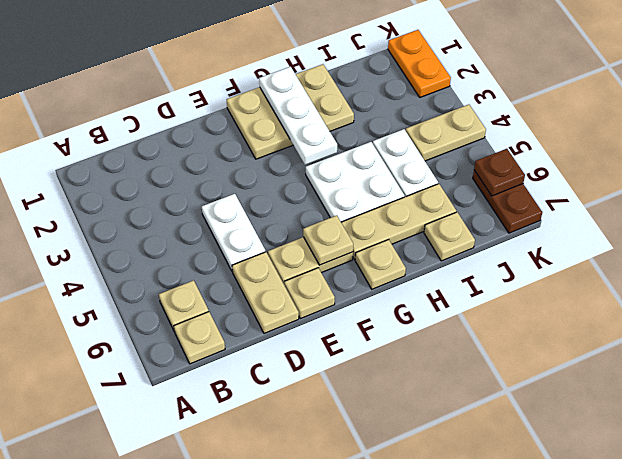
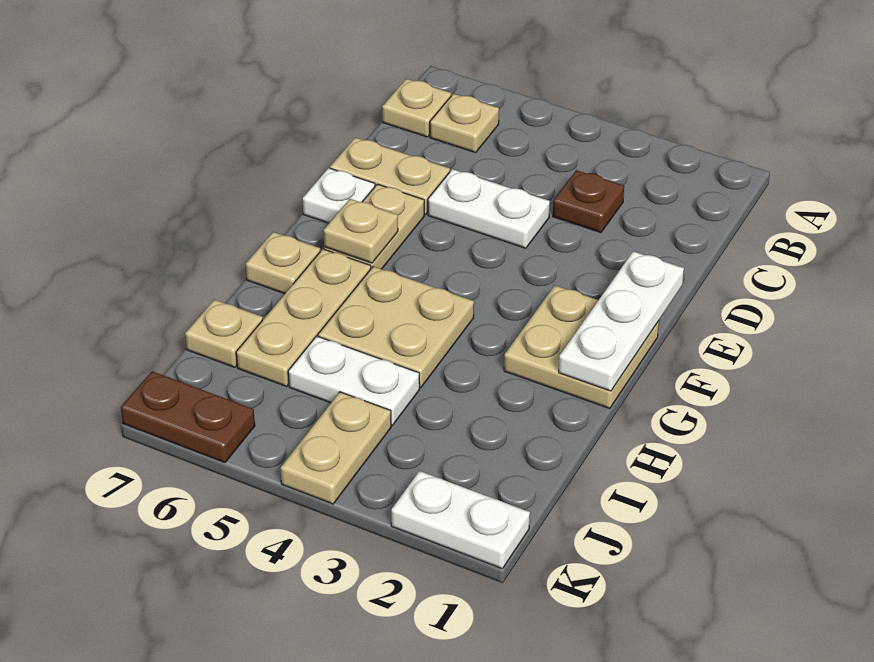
tan 1x1 plate [284,268,335,319] -> white 1x1 plate [303,168,375,223]
tan 2x3 plate [227,64,354,159] -> tan 2x2 plate [504,285,659,409]
white 1x3 plate [259,67,337,165] -> white 1x3 plate turned to [559,251,684,391]
white 2x2 plate [306,142,405,222] -> tan 2x2 plate [318,266,474,388]
orange 1x2 plate [388,30,451,97] -> white 1x2 plate [391,471,530,569]
brown 1x1 plate [474,149,525,196] -> brown 1x1 plate moved to [553,170,624,233]

